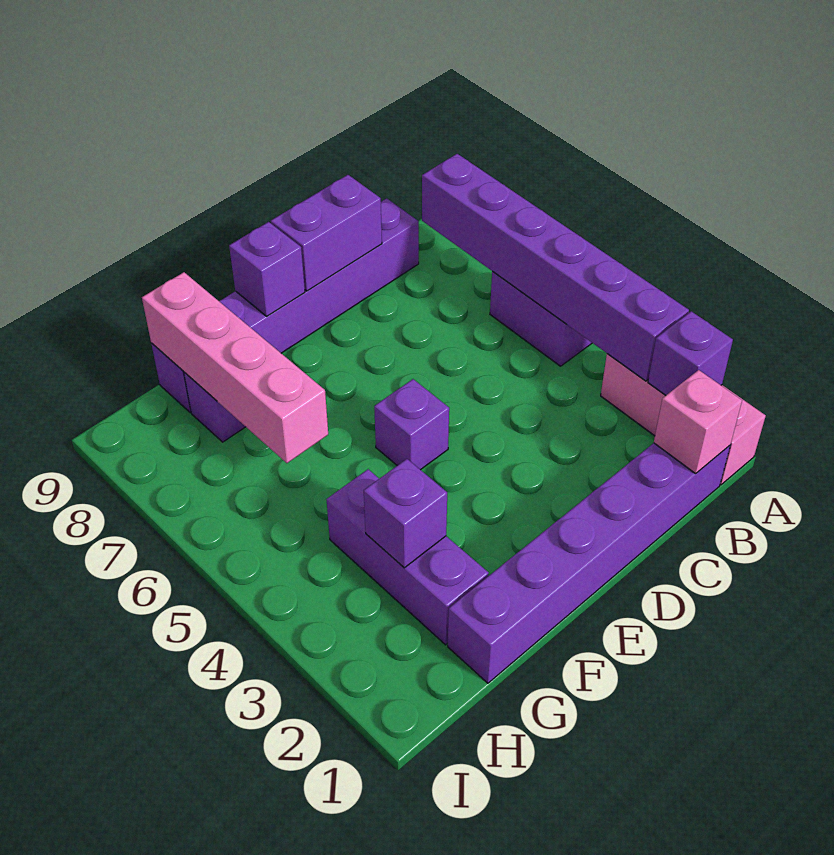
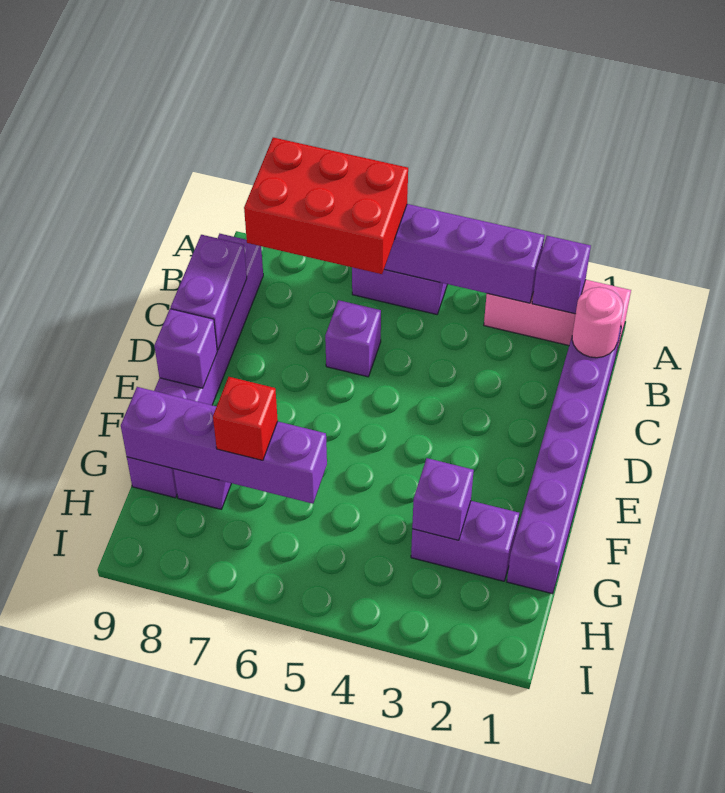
none -> red 2x3 brick [244,137,408,274]
pink 1x1 brick [654,370,742,474] -> pink 1x1 round brick [572,287,623,358]
purple 1x1 brick [374,379,449,470] -> purple 1x1 brick moved to [325,300,381,377]
purple 1x3 brick [326,469,489,645] -> purple 1x2 brick [411,501,519,581]
pink 1x4 brick [142,272,328,463] -> purple 1x4 brick [121,387,327,504]
none -> red 1x1 brick [213,377,278,461]

